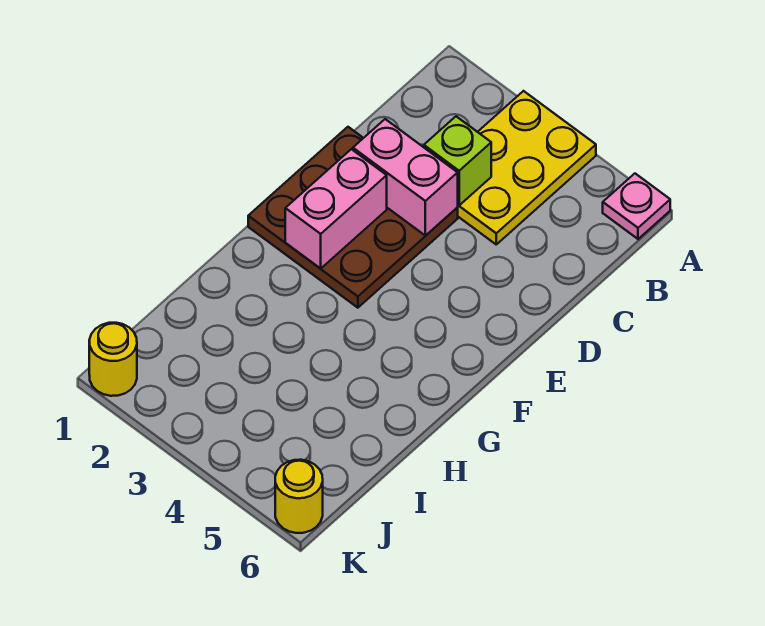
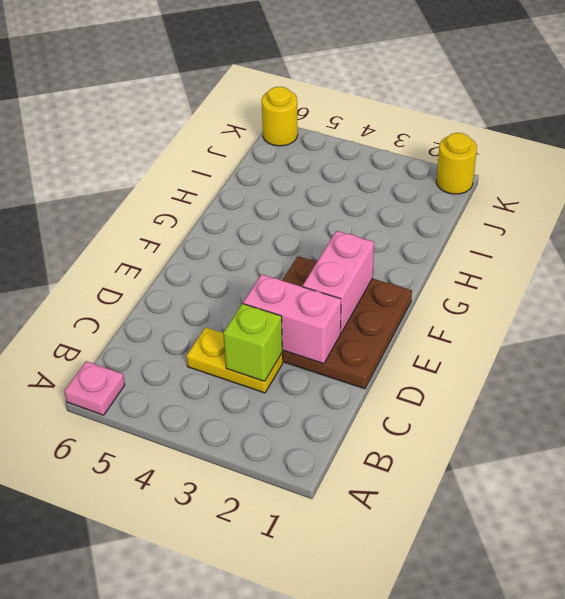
yellow 2x3 plate [457,91,596,244] -> yellow 1x2 plate [186,327,283,393]

